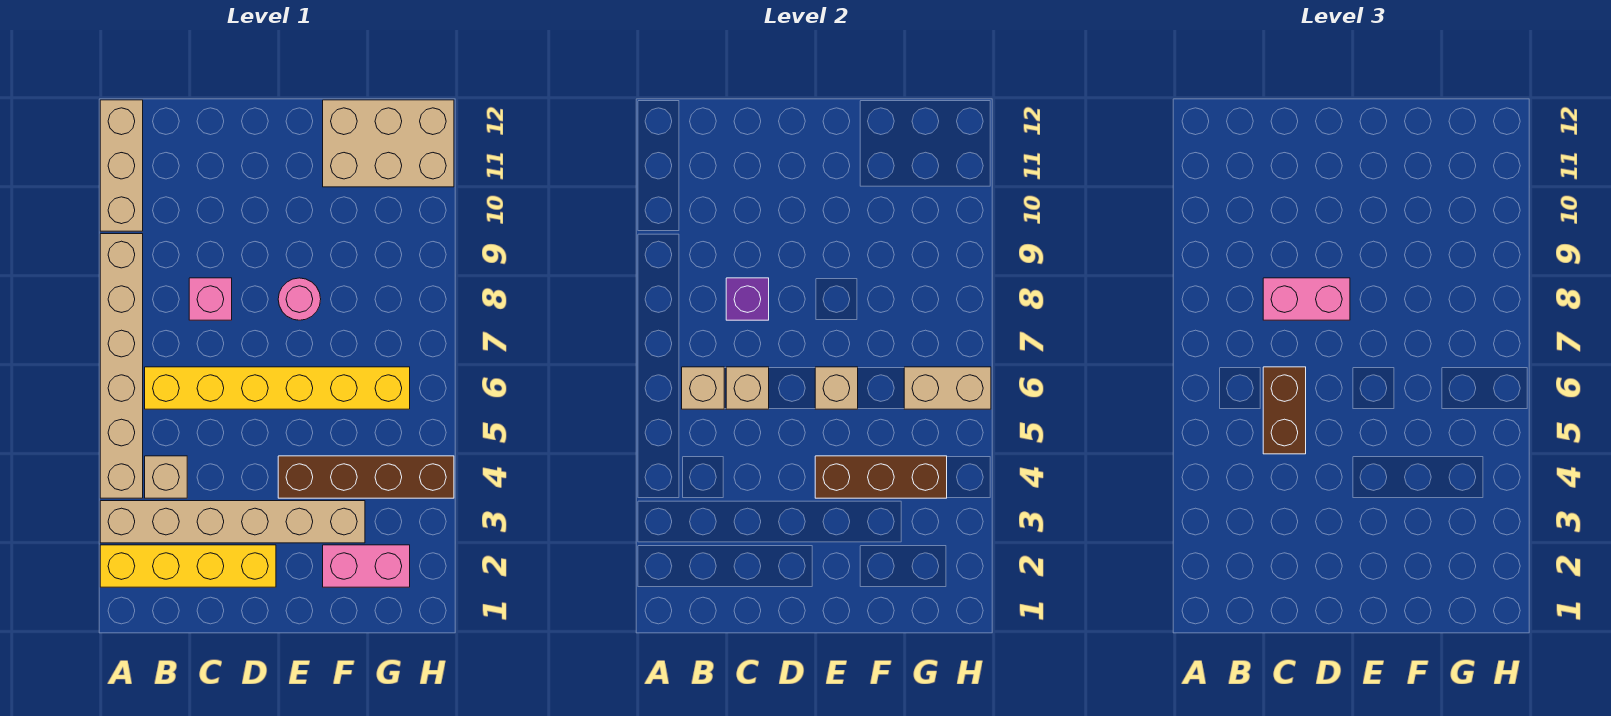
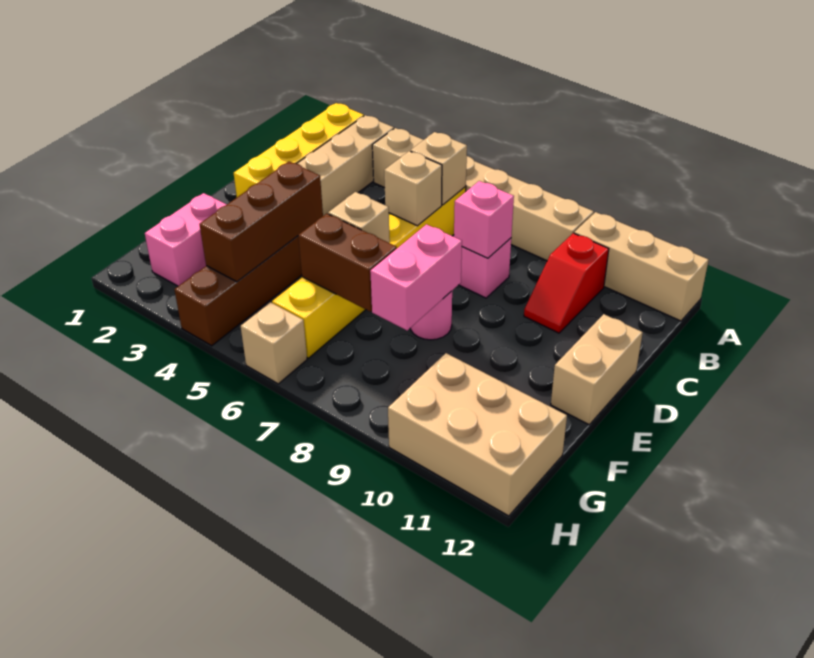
tan 1x1 brick [145,456,187,498] -> tan 1x1 brick moved to [241,302,307,384]
none -> red 1x2 slope [524,233,609,333]
brown 1x2 brick [1263,367,1306,454] -> brown 1x2 brick moved to [298,214,397,312]
purple 1x1 brick [726,278,769,320] -> pink 1x1 brick [454,181,514,258]
pink 1x2 brick [1263,278,1350,320] -> pink 1x2 brick moved to [370,224,462,330]
tan 2x3 brick [323,100,454,187] -> tan 2x3 brick turned to [388,353,567,516]
tan 1x2 brick [904,367,991,409] -> tan 1x2 brick moved to [551,314,643,425]

